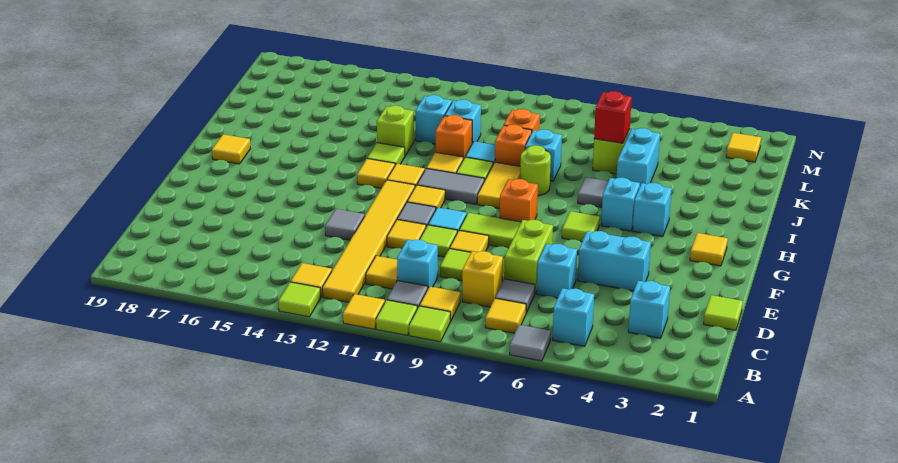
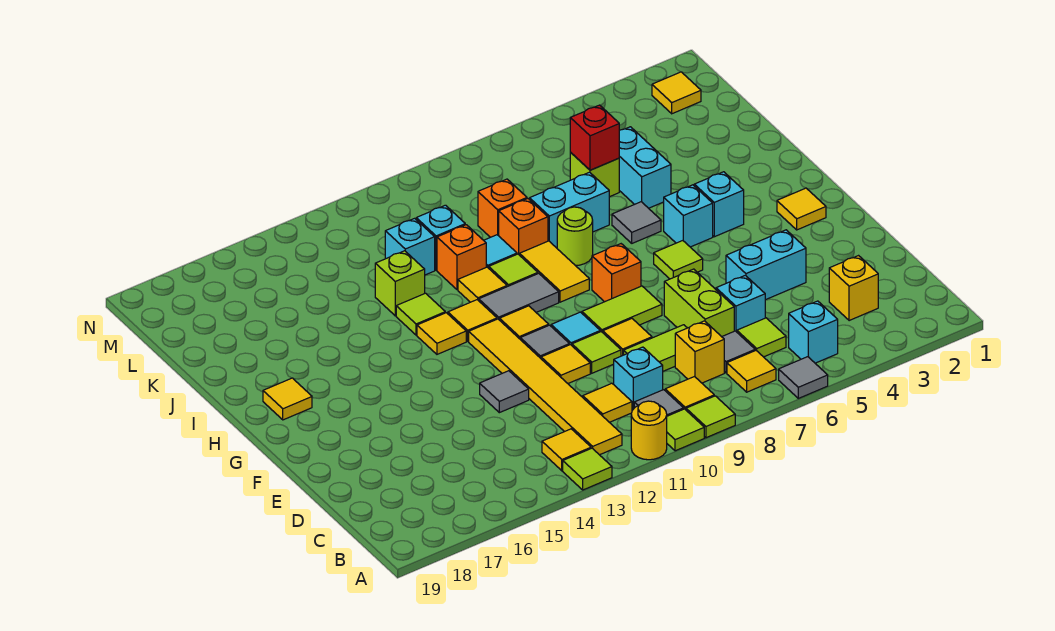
yellow 1x1 tile [343,294,385,329] -> yellow 1x1 round brick [631,401,667,460]
cyan 1x1 brick [628,281,670,338] -> yellow 1x1 brick [829,256,878,321]
lime 1x1 tile [704,295,743,330] -> lime 1x1 tile moved to [737,318,786,357]
cyan 1x1 brick [525,129,562,181] -> cyan 1x2 brick [530,172,609,247]

